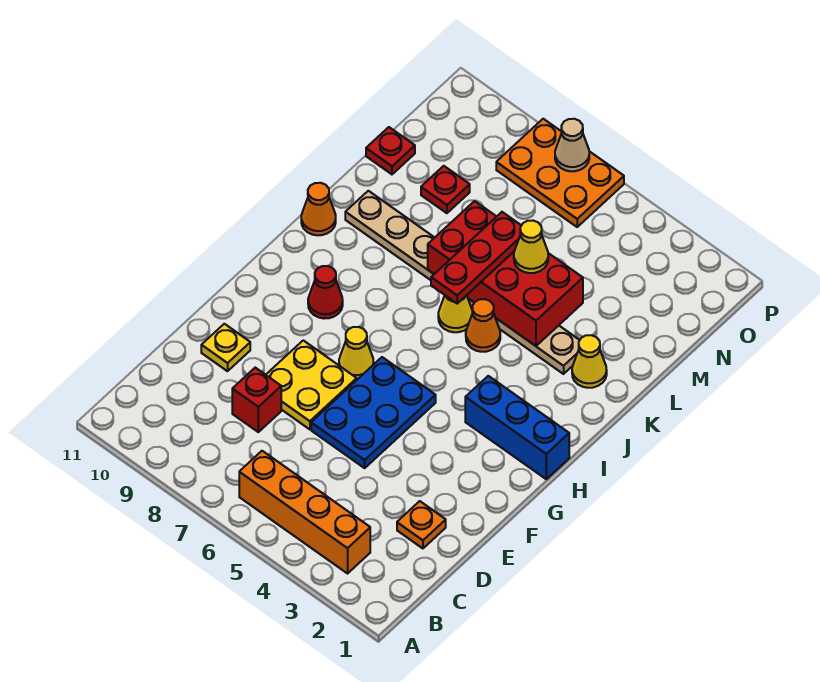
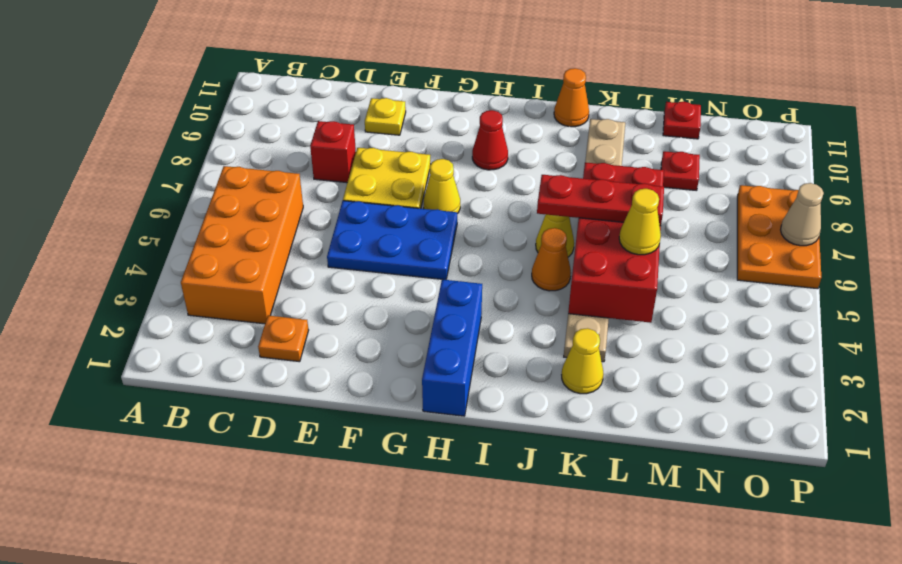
orange 1x4 brick [239,451,370,573] -> orange 2x4 brick [181,166,303,324]

